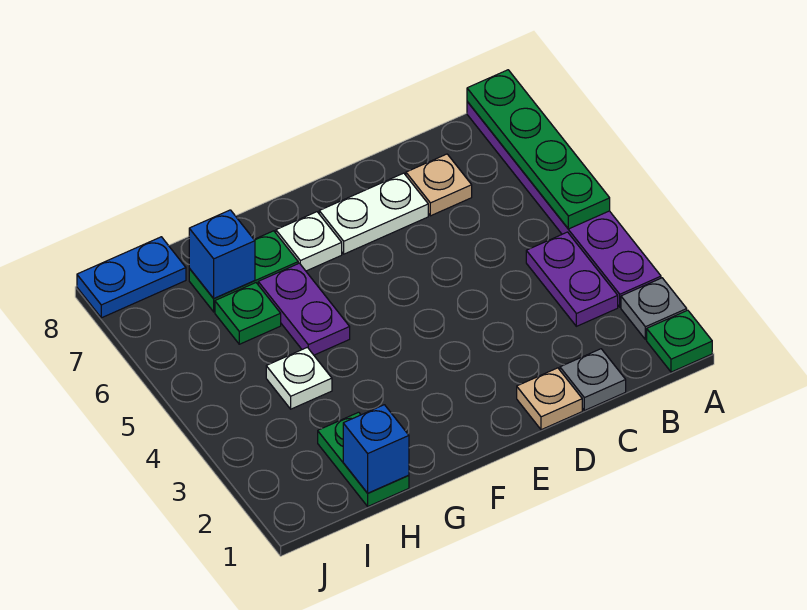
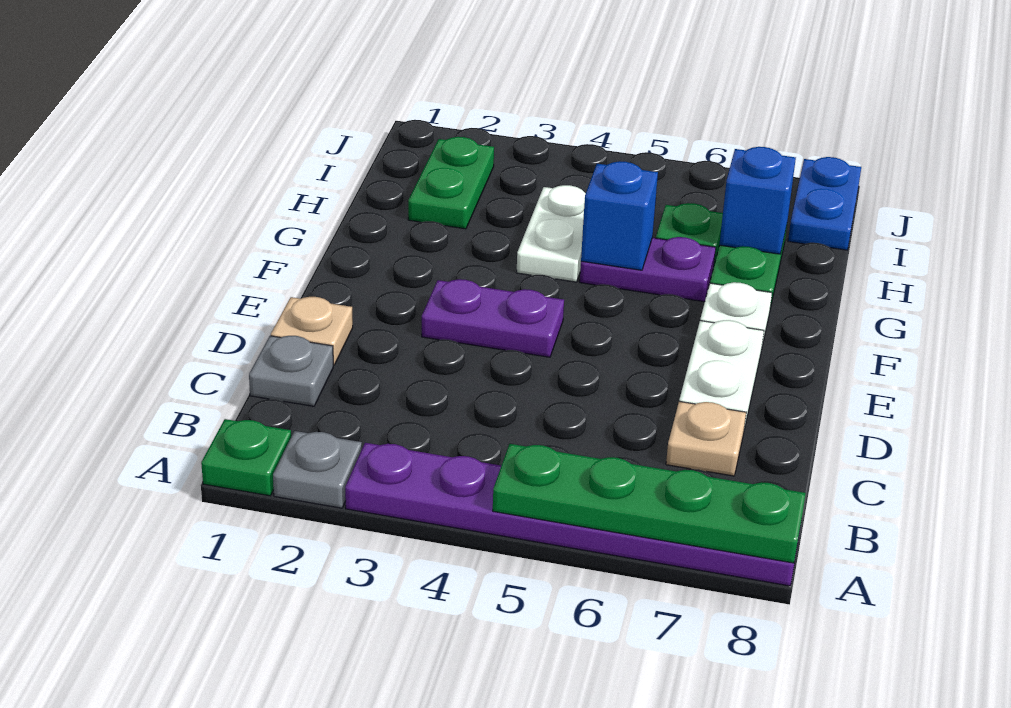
purple 1x2 plate [526,232,618,326] -> purple 1x2 plate moved to [422,279,564,357]
green 1x2 plate [318,412,409,506] -> green 1x2 plate turned to [408,137,494,229]
blue 1x1 brick [343,405,409,493] -> blue 1x1 brick moved to [581,161,658,270]
white 1x1 plate [266,347,332,409] -> white 1x2 plate [516,185,586,282]

